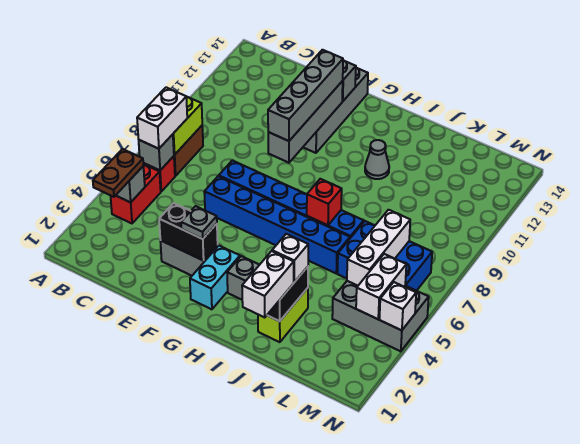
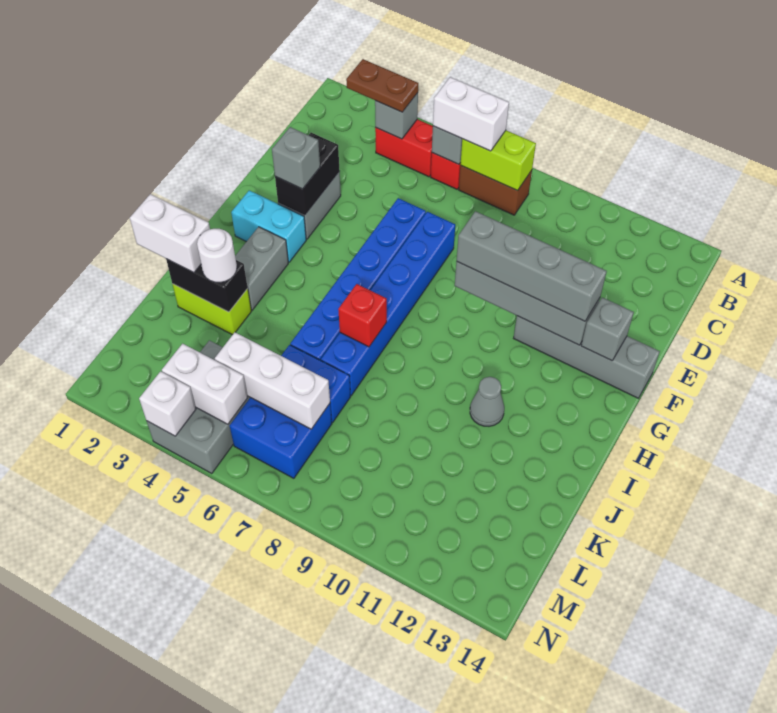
grey 1x1 plate [181,206,217,239] -> grey 1x1 brick [272,127,320,189]
white 1x1 brick [272,234,308,282] -> white 1x1 round brick [197,229,237,282]

